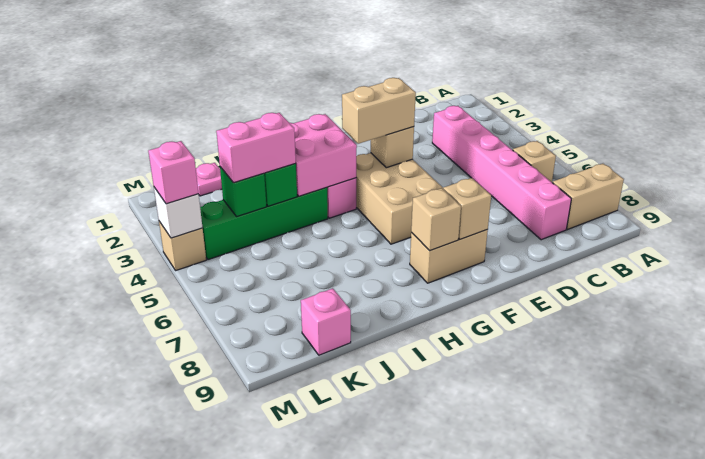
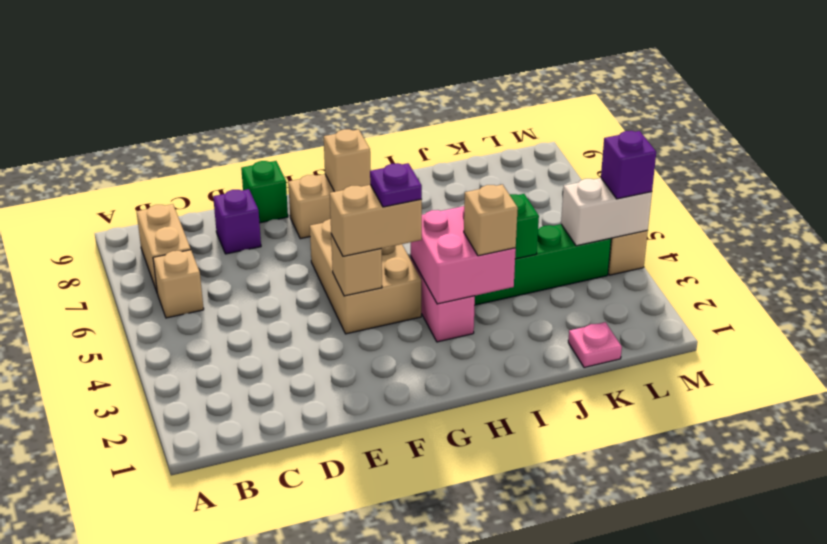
tan 1x2 brick [552,164,624,229] -> tan 1x2 brick turned to [137,204,191,292]
pink 1x6 brick [432,106,571,240] -> none
none -> purple 1x1 brick [213,189,261,254]
tan 1x1 brick [443,178,491,239] -> tan 1x1 brick moved to [464,185,518,256]
none -> purple 1x1 plate [370,163,422,207]
pink 1x2 brick [216,113,296,183] -> none
green 1x1 brick [220,167,266,217] -> green 1x1 brick moved to [241,161,288,223]
pink 1x1 brick [301,288,351,355] -> none
white 1x1 brick [154,187,203,238] -> white 1x2 brick [561,178,652,246]
pink 1x1 brick [148,141,199,204] -> purple 1x1 brick [601,131,656,199]

